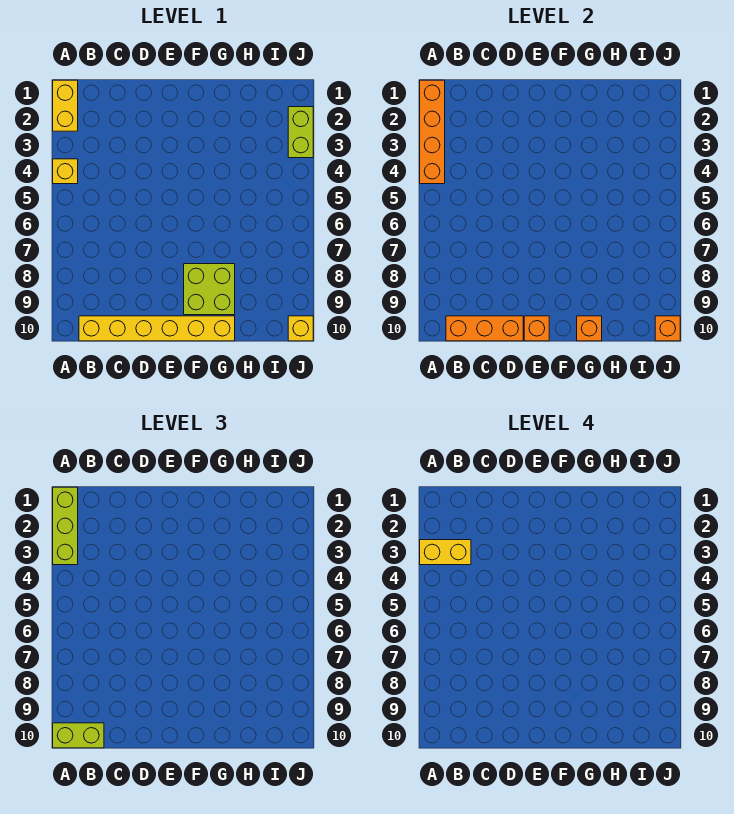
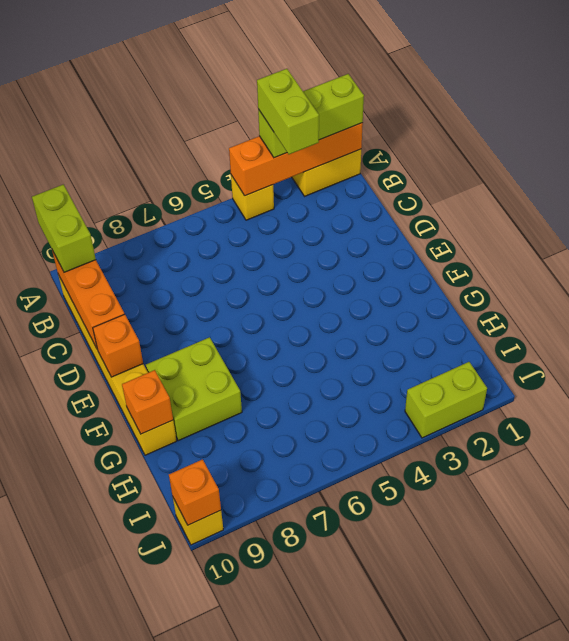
yellow 1x2 brick [420,540,471,565] -> lime 1x2 brick [257,69,319,154]

